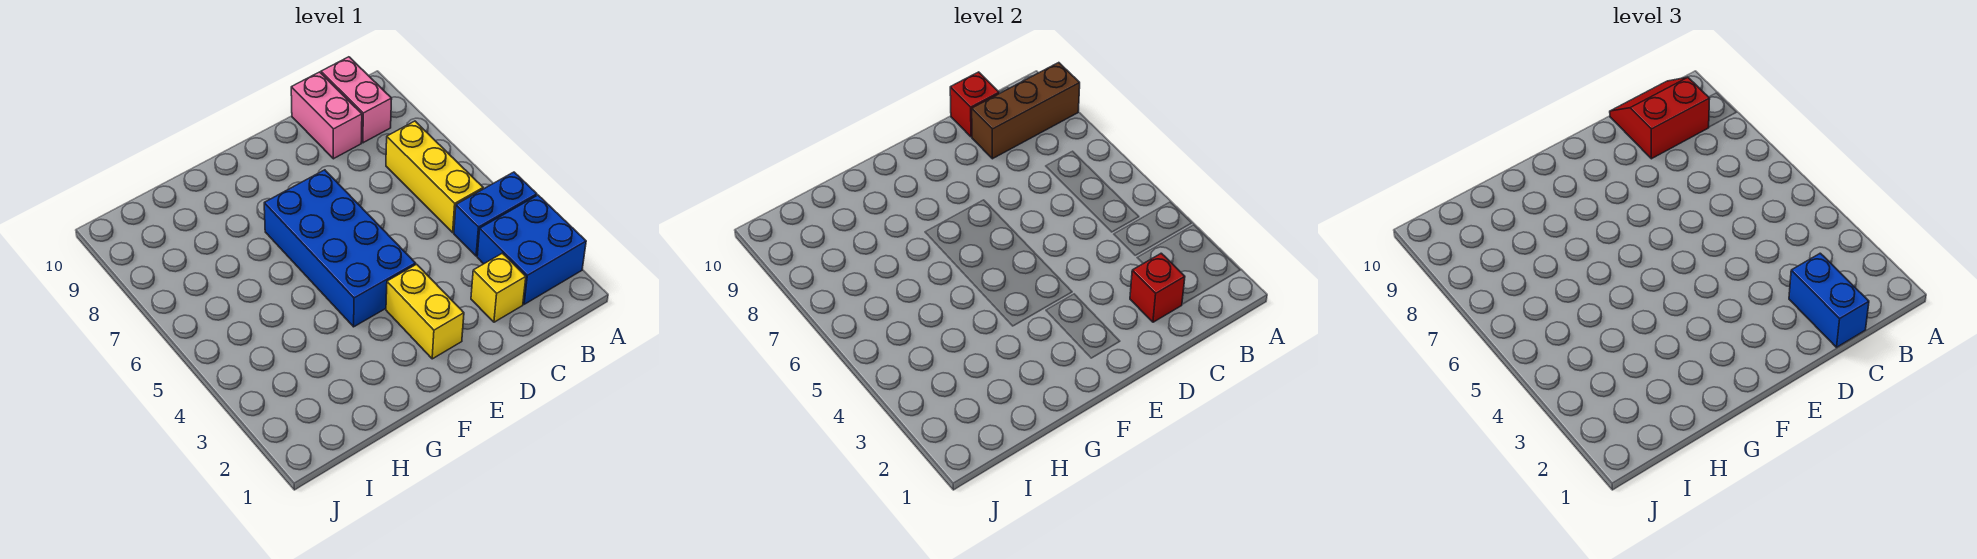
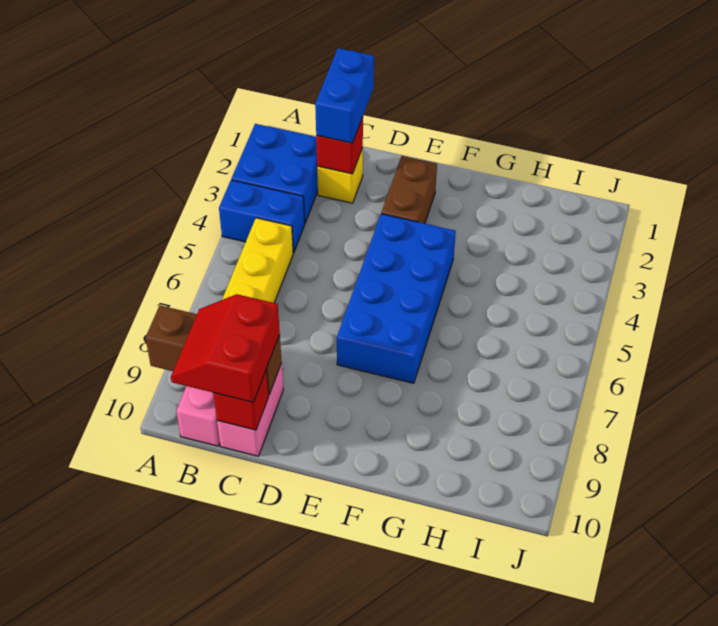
red 2x2 slope [1610,77,1710,159] -> red 2x2 slope turned to [171,294,280,402]
yellow 1x2 brick [386,264,464,359] -> brown 1x2 brick [381,156,437,224]

